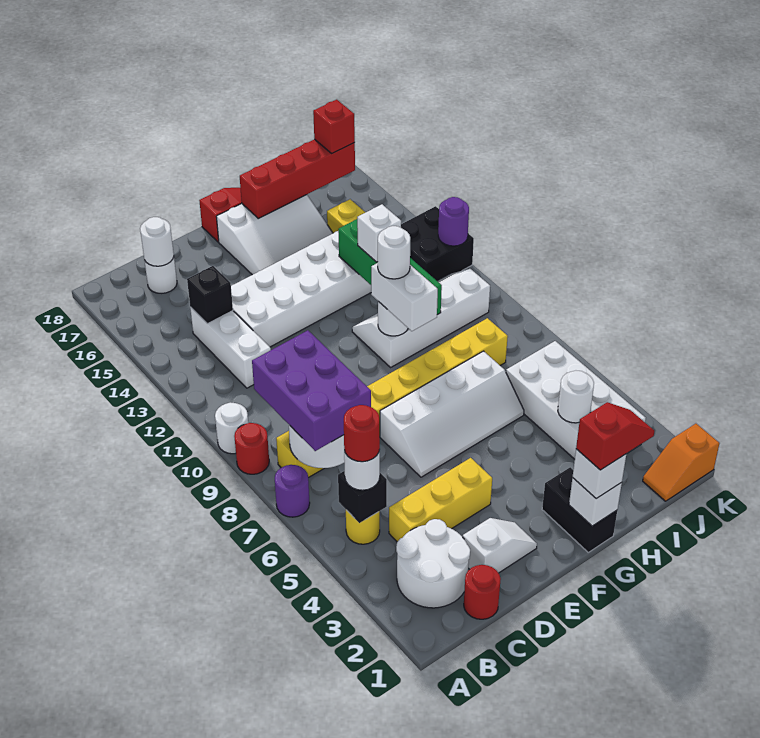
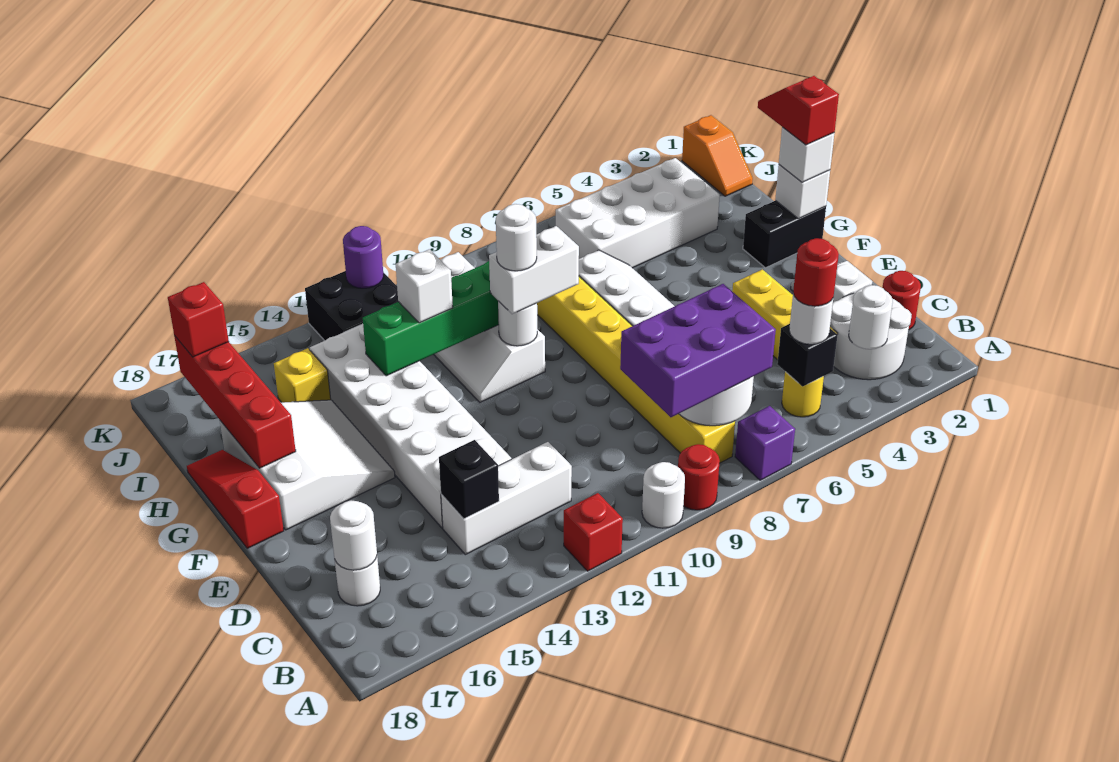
purple 1x1 round brick [275,465,310,517] -> purple 1x1 brick [735,406,795,480]
none -> red 1x1 brick [564,493,623,571]
white 1x1 round brick [558,371,594,423] -> white 1x1 round brick moved to [849,285,893,349]

